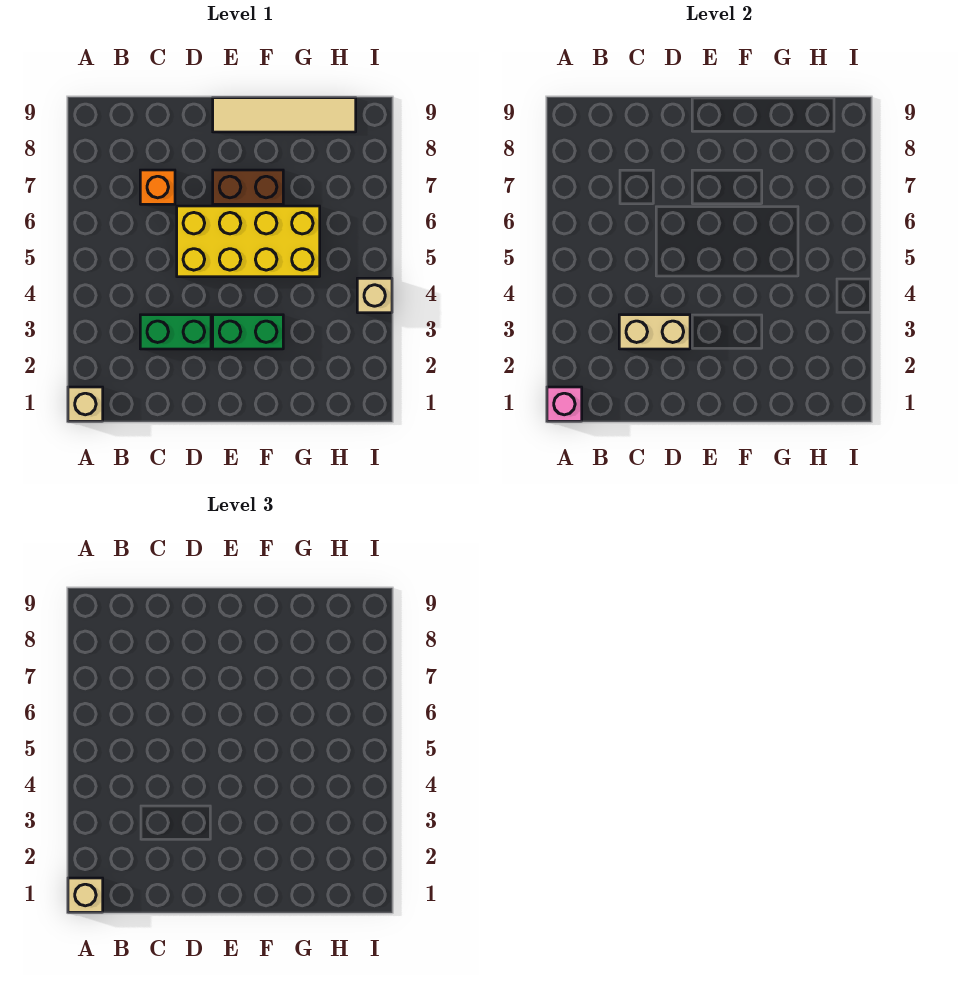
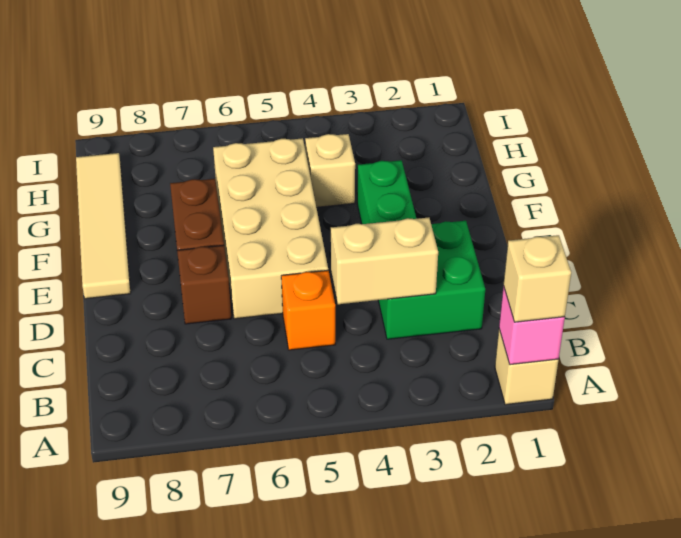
green 1x2 brick [140,315,211,349] -> green 2x2 brick [378,221,485,339]
tan 1x2 brick [619,315,690,349] -> tan 1x2 brick turned to [331,218,438,304]
orange 1x1 brick [140,170,175,204] -> orange 1x1 brick moved to [281,270,336,350]
yellow 2x4 brick [177,206,320,277] -> tan 2x4 brick [213,138,328,319]
none -> brown 1x1 brick [177,245,232,324]
tan 1x1 brick [357,278,392,313] -> tan 1x1 brick moved to [305,134,355,207]

